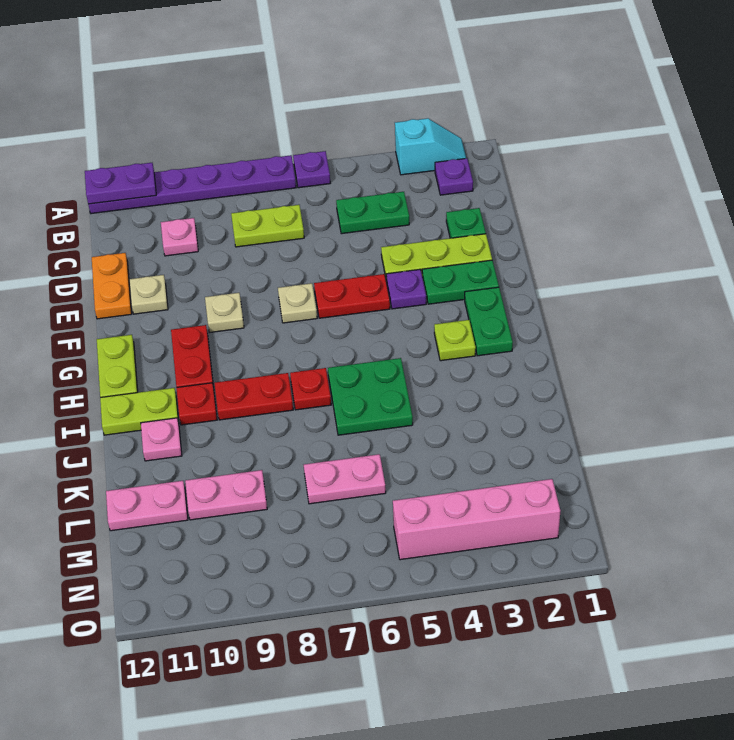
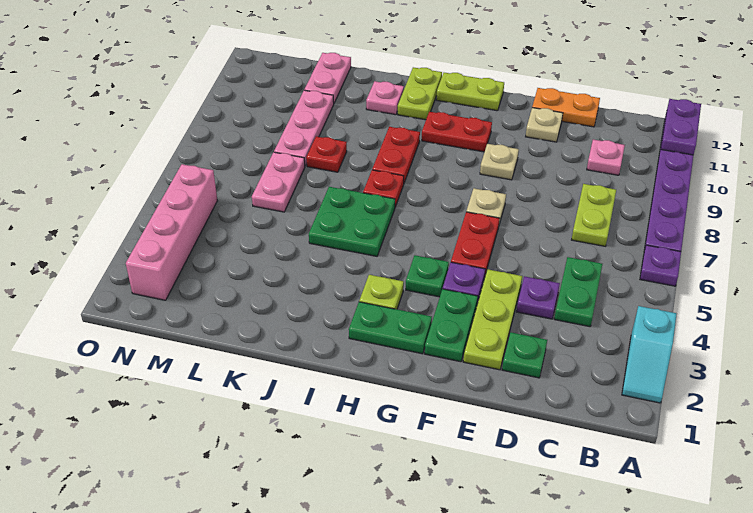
purple 1x1 plate [435,158,473,195] -> purple 1x1 plate moved to [517,276,560,319]
none -> green 1x1 plate [406,255,449,297]
red 1x1 plate [176,383,217,425] -> red 1x1 plate moved to [306,136,347,172]
pink 1x2 plate [185,470,267,520] -> pink 1x3 plate [274,90,334,166]

